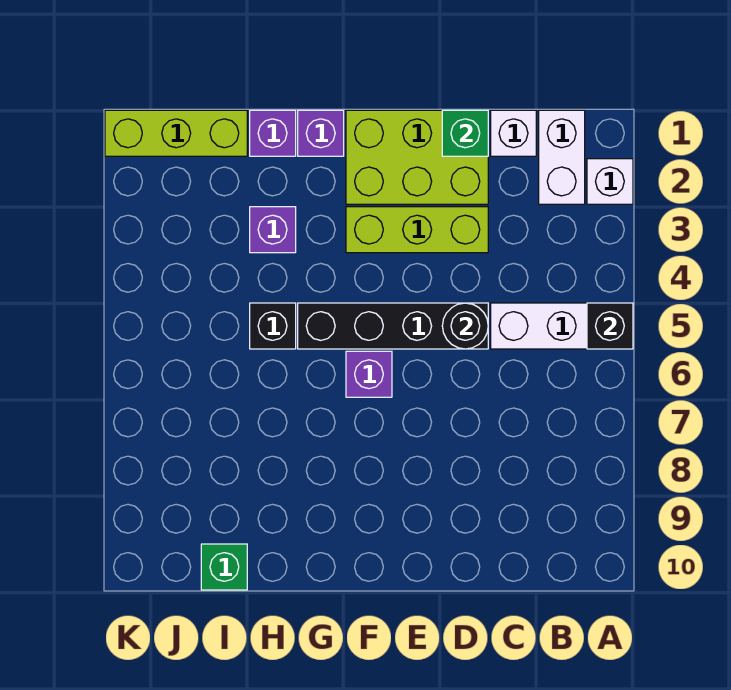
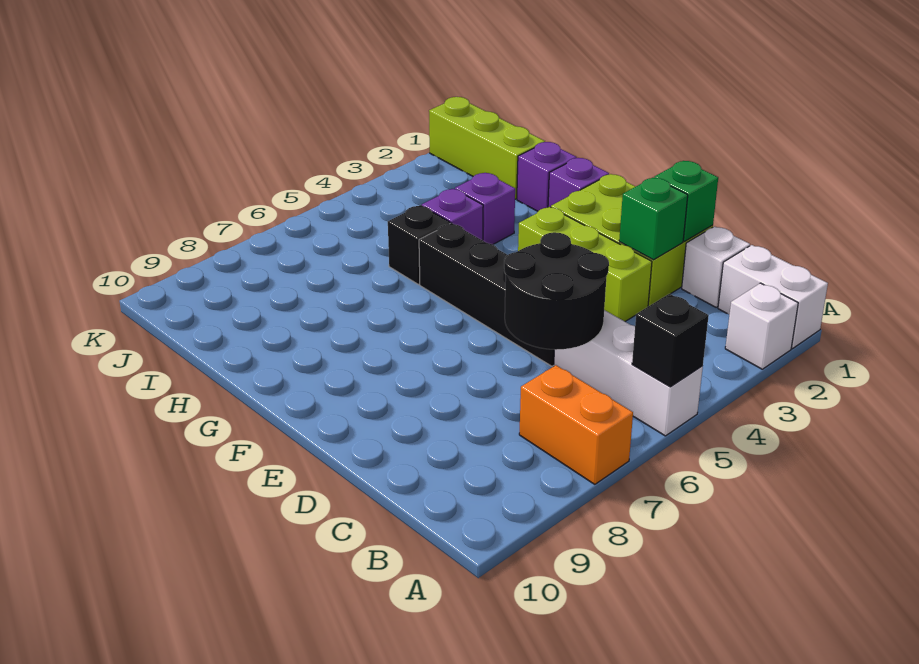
none -> orange 1x2 brick [519,365,633,484]
white 1x2 brick [539,110,585,204] -> white 1x2 brick turned to [718,245,828,349]
black 1x1 round brick [442,303,488,349] -> black 2x2 round brick [504,232,609,350]
purple 1x1 brick [346,351,392,397] -> purple 1x1 brick moved to [422,189,483,240]
green 1x1 brick [201,544,247,590] -> green 1x1 brick moved to [619,178,688,260]

